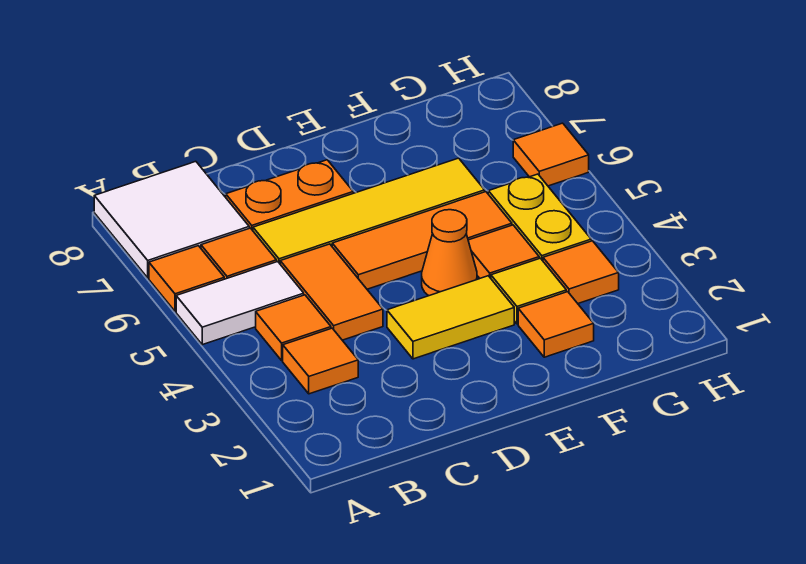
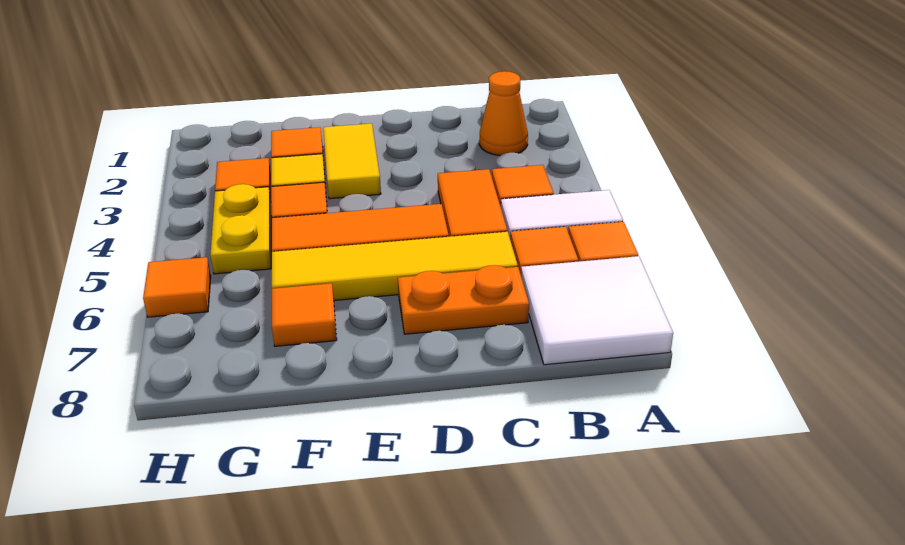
orange 1x1 tile [283,328,358,394] -> orange 1x1 tile moved to [272,283,337,346]
yellow 1x2 tile [387,276,514,359] -> yellow 1x2 tile turned to [323,123,381,199]
orange 1x1 cone [422,210,477,296] -> orange 1x1 cone moved to [479,71,528,156]

